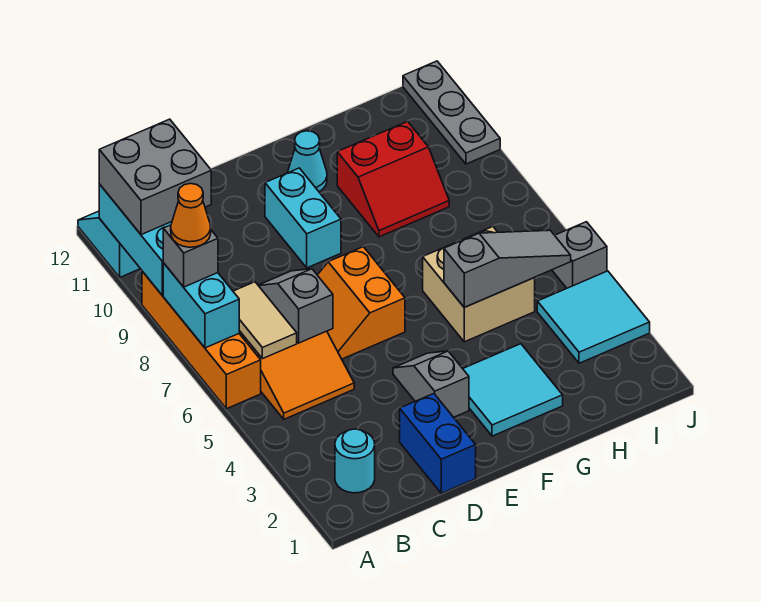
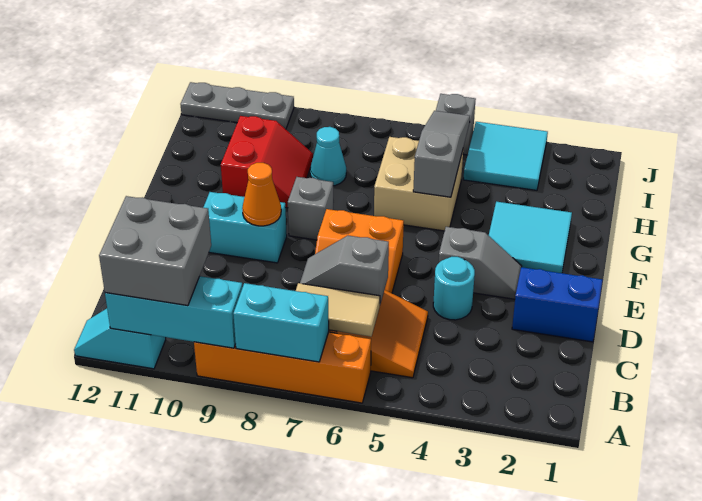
grey 1x1 brick [163,225,218,287] -> grey 1x1 brick moved to [288,177,333,240]
orange 1x1 cone [171,183,211,247] -> orange 1x1 cone moved to [242,163,281,226]
cyan 1x1 round brick [335,429,375,493] -> cyan 1x1 round brick moved to [433,257,475,320]
grey 1x2 slope [393,351,469,417] -> grey 1x2 slope turned to [439,227,522,299]
cyan 1x1 cone [287,131,327,191] -> cyan 1x1 cone moved to [310,127,346,186]

